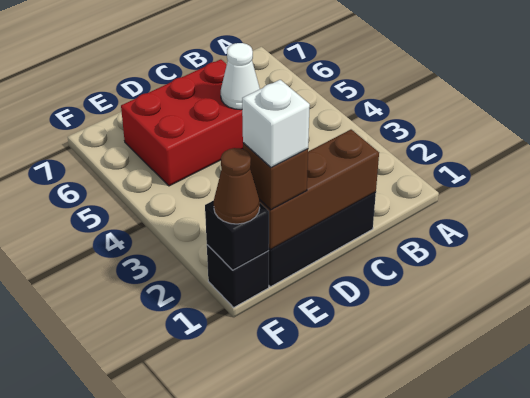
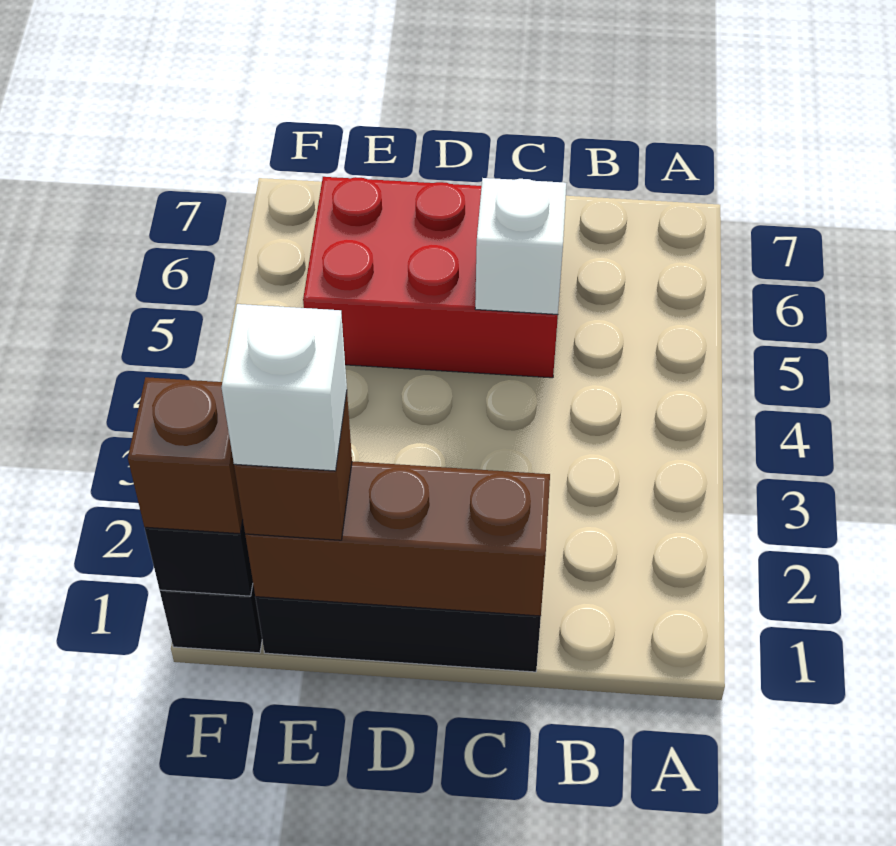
white 1x1 cone [221,43,260,110] -> white 1x1 brick [475,178,566,314]
brown 1x1 cone [214,148,260,224] -> brown 1x1 brick [128,377,243,534]

